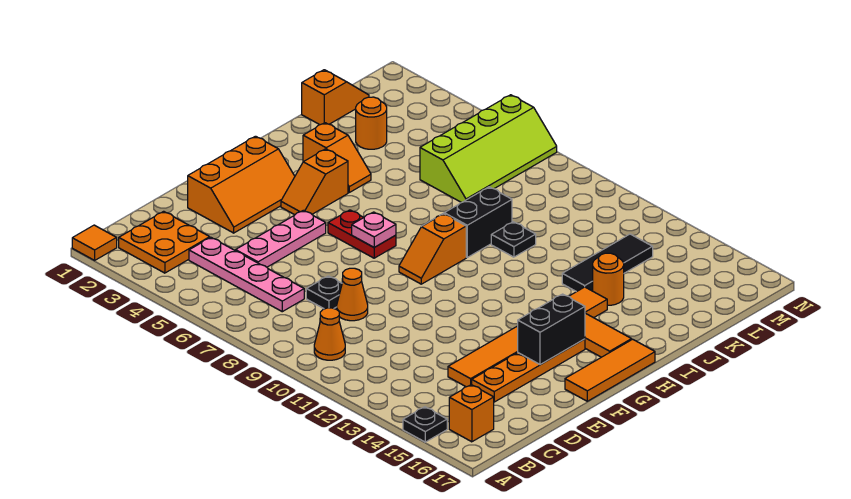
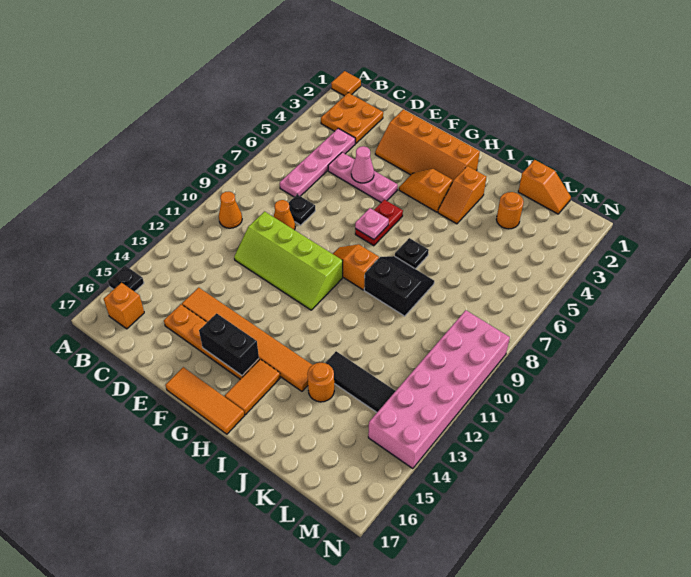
orange 2x3 slope [188,136,295,233] -> orange 2x4 slope [375,109,480,182]
none -> pink 1x1 cone [351,146,374,183]
black 1x1 plate [491,222,536,257] -> black 1x1 plate moved to [395,238,429,269]
lime 2x4 slope [420,95,557,203] -> lime 2x4 slope moved to [234,212,343,310]
none -> pink 2x6 brick [368,310,510,469]

